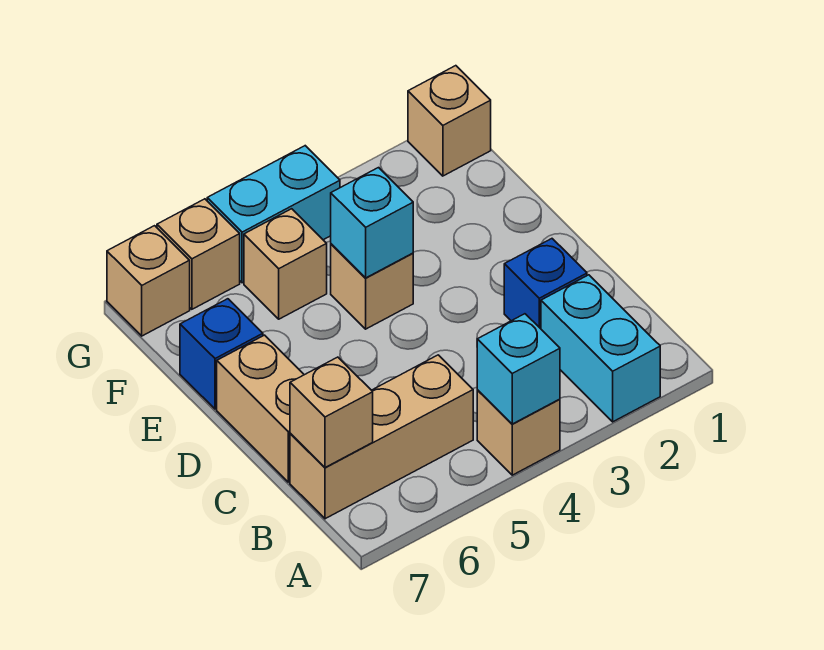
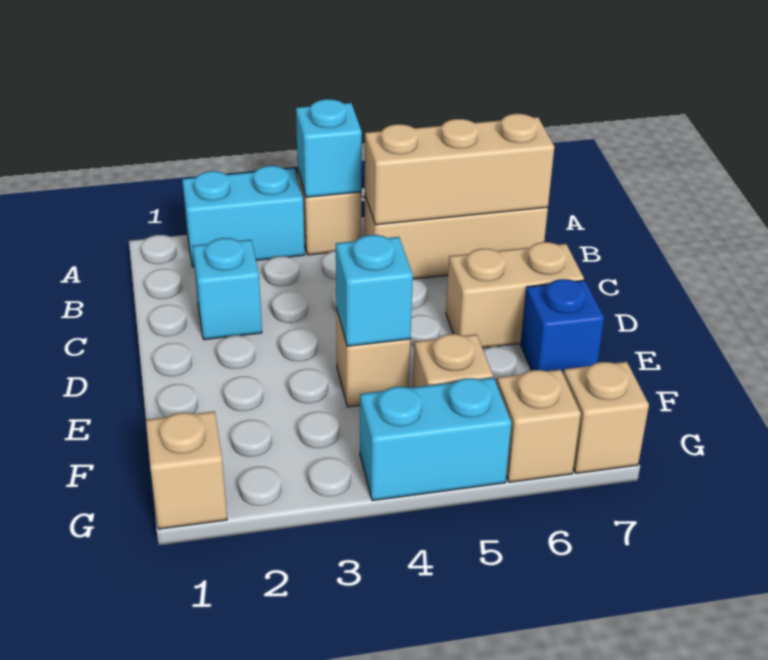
cyan 1x2 brick [541,275,660,422] -> cyan 1x2 brick turned to [182,166,305,267]
tan 1x1 brick [290,357,373,468] -> tan 1x3 brick [365,114,554,225]
blue 1x1 brick [504,239,587,329] -> cyan 1x1 brick [193,238,262,340]
tan 1x2 brick [217,335,304,482] -> tan 1x2 brick turned to [446,242,584,348]

